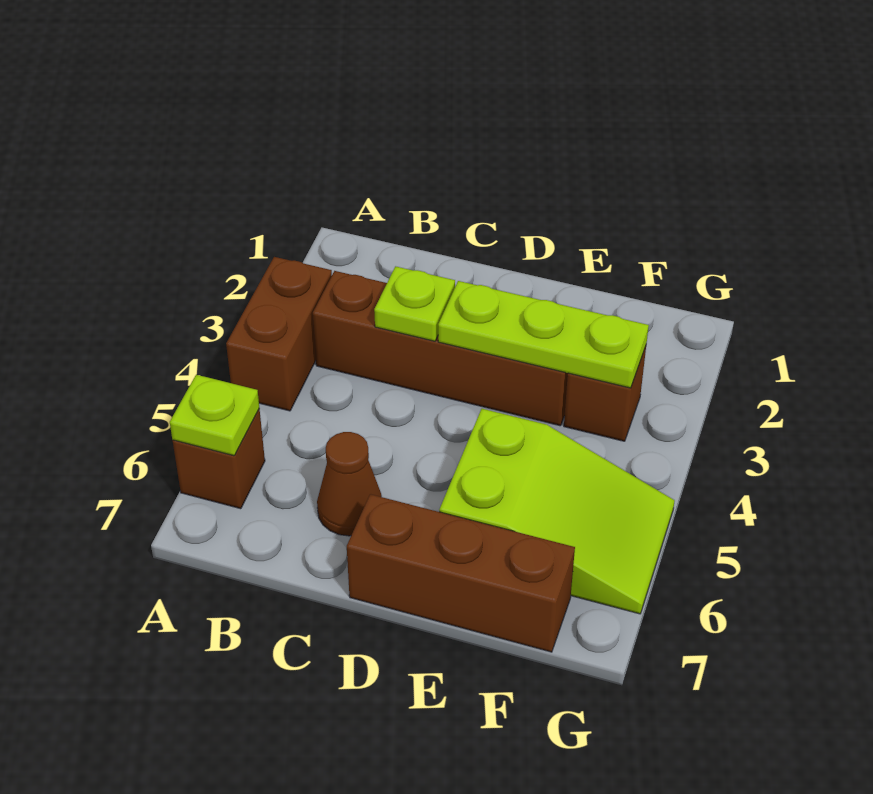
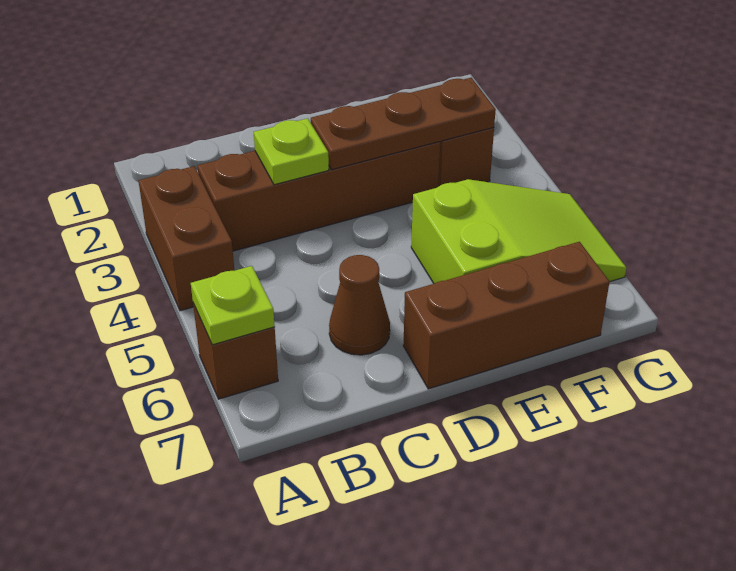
lime 1x3 plate [438,281,649,388] -> brown 1x3 plate [311,78,496,170]

